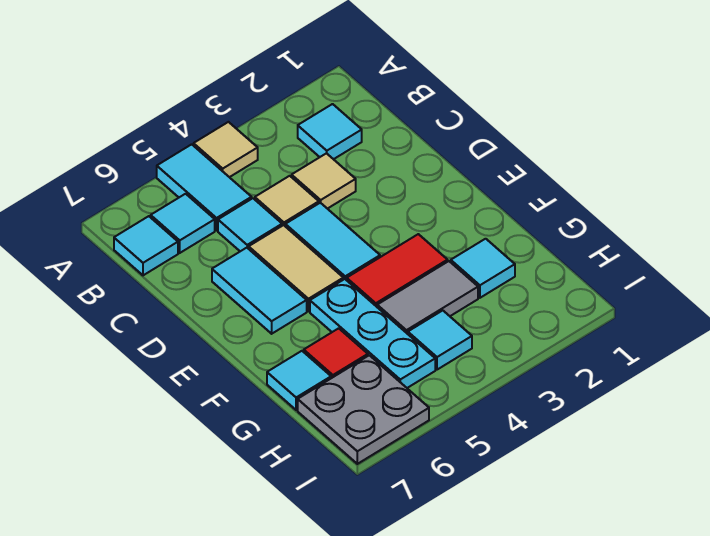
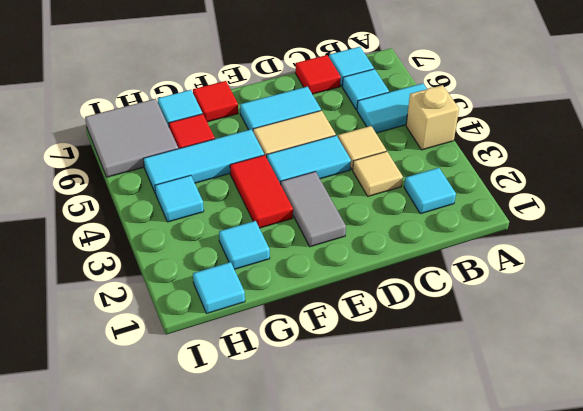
tan 1x1 tile [194,122,258,177] -> tan 1x1 brick [406,85,459,150]
cyan 1x1 tile [218,198,282,251] -> cyan 1x1 tile moved to [193,262,245,313]
none -> red 1x1 tile [295,55,341,94]
cyan 1x3 plate [310,279,435,388] -> cyan 1x3 tile [143,129,264,194]
none -> red 1x1 tile [193,81,238,122]
grey 1x2 tile [377,261,478,334] -> grey 1x2 tile moved to [281,172,346,247]
grey 2x2 plate [298,355,429,464] -> grey 2x2 tile [85,99,178,177]

